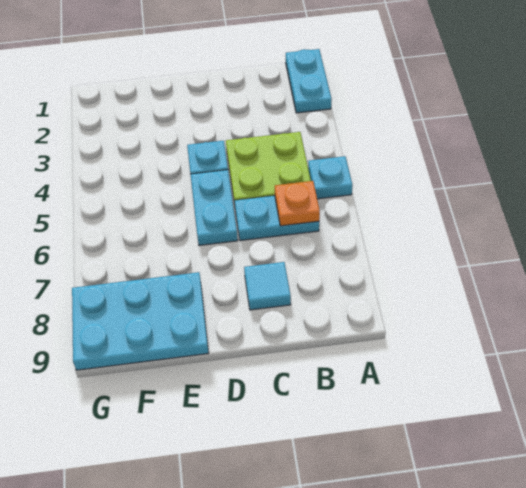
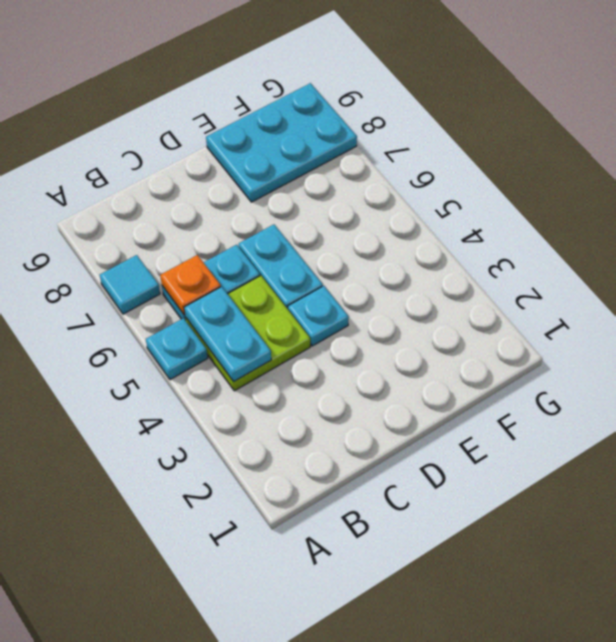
cyan 1x2 plate [286,49,332,113] -> cyan 1x2 plate moved to [184,287,271,382]
cyan 1x1 tile [244,262,291,310] -> cyan 1x1 tile moved to [100,255,160,314]

